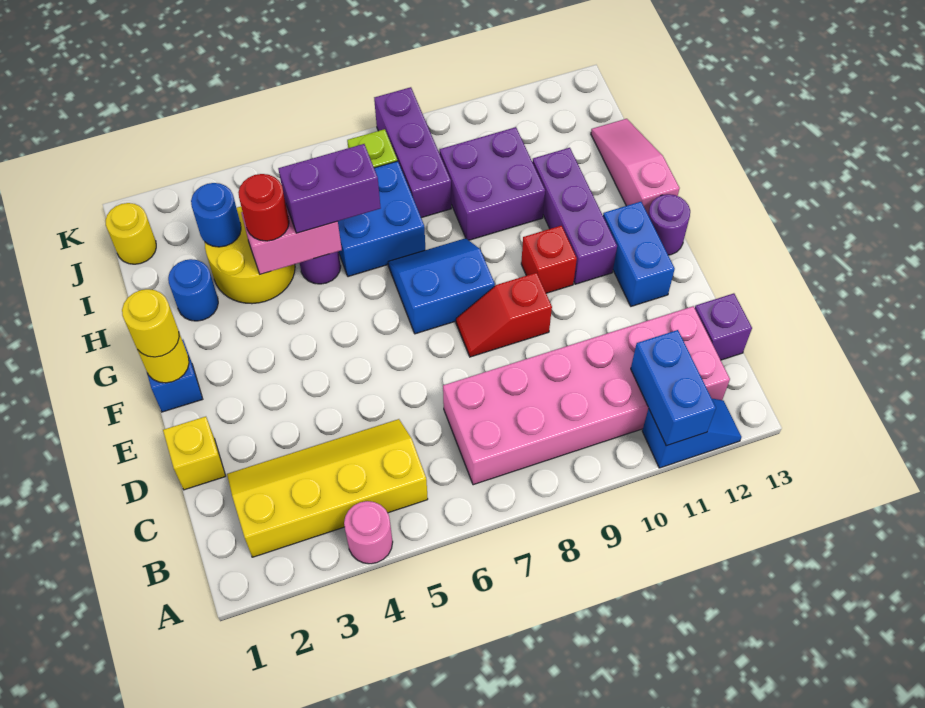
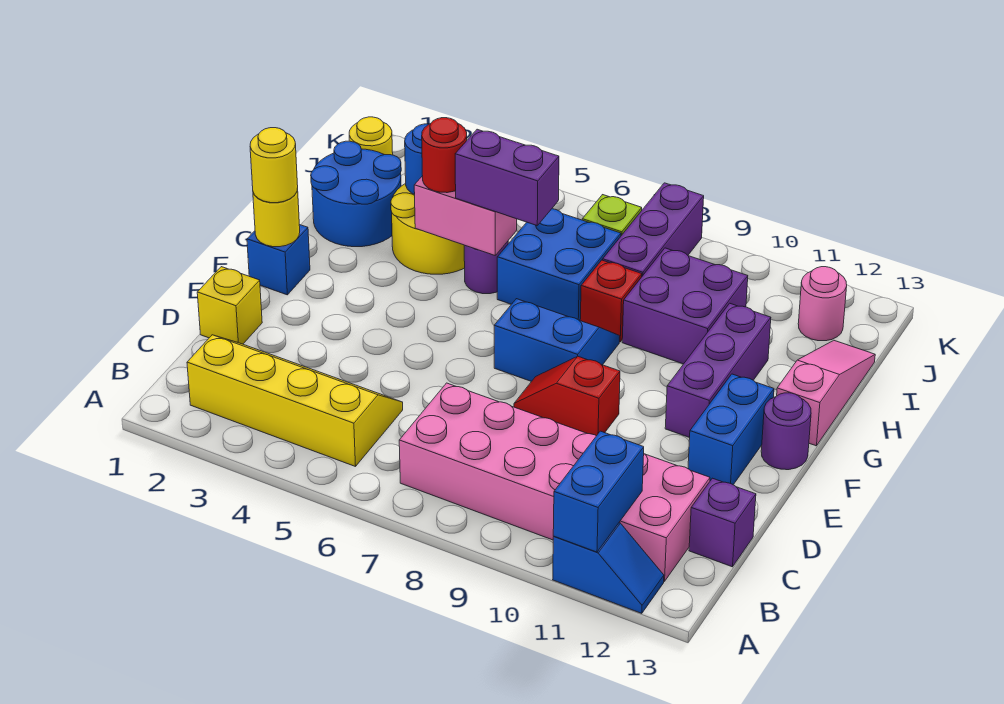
pink 1x1 round brick [344,501,393,564] -> pink 1x1 round brick moved to [798,267,847,341]
red 1x1 brick [521,226,577,293] -> red 1x1 brick moved to [580,260,642,342]
blue 1x1 round brick [168,259,218,321] -> blue 2x2 round brick [311,141,401,247]

